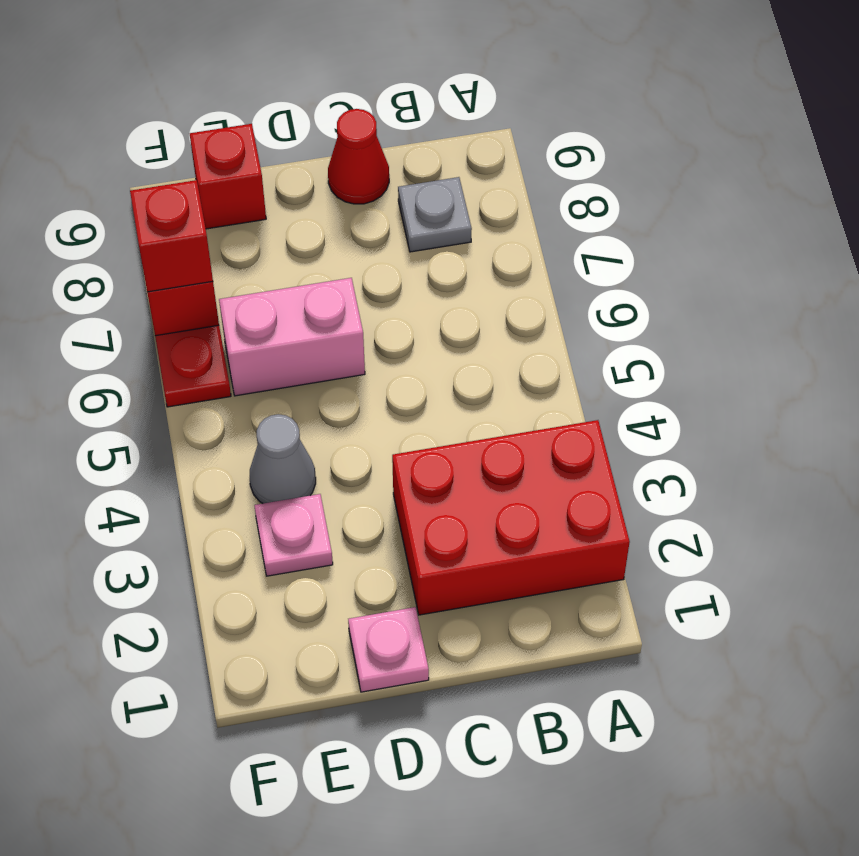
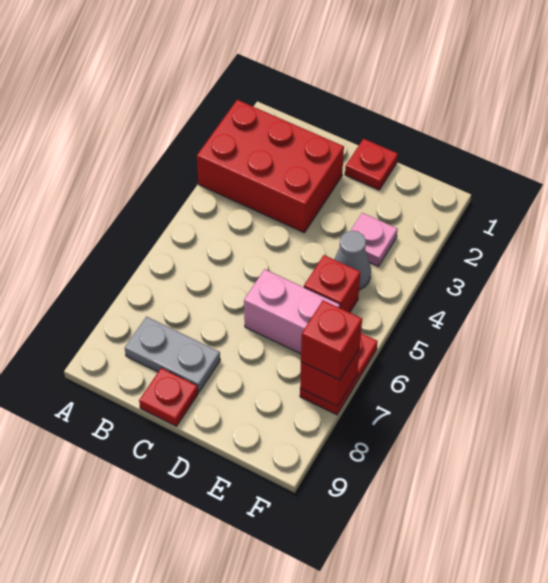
grey 1x1 plate [398,177,472,252] -> grey 1x2 plate [125,317,220,392]
red 1x1 cone [328,109,389,204] -> red 1x1 plate [139,368,198,426]
pink 1x1 plate [348,607,429,692] -> red 1x1 plate [345,139,398,190]
red 1x1 brick [190,124,266,229] -> red 1x1 brick moved to [304,255,360,313]

